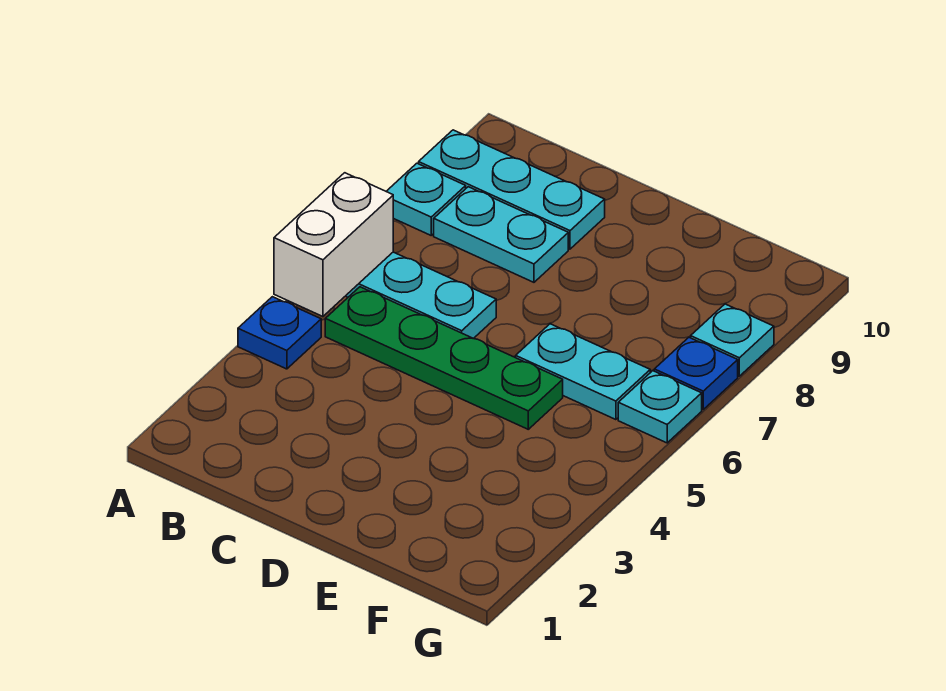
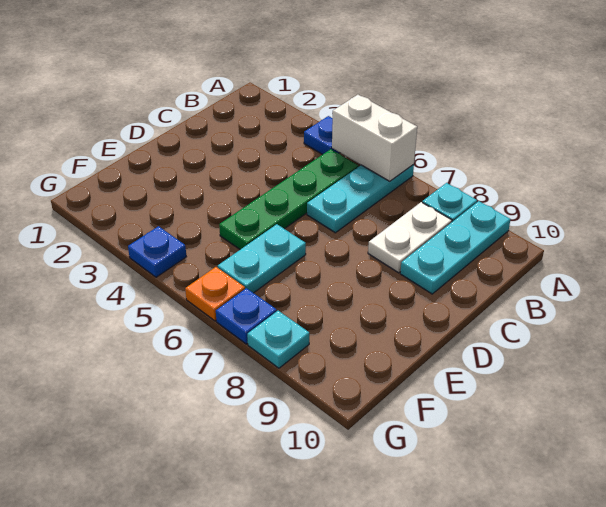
cyan 1x2 plate [434,187,568,282] -> white 1x2 plate [368,202,452,273]
none -> blue 1x1 plate [128,226,186,277]
cyan 1x1 plate [618,371,702,443] -> orange 1x1 plate [185,267,245,321]

